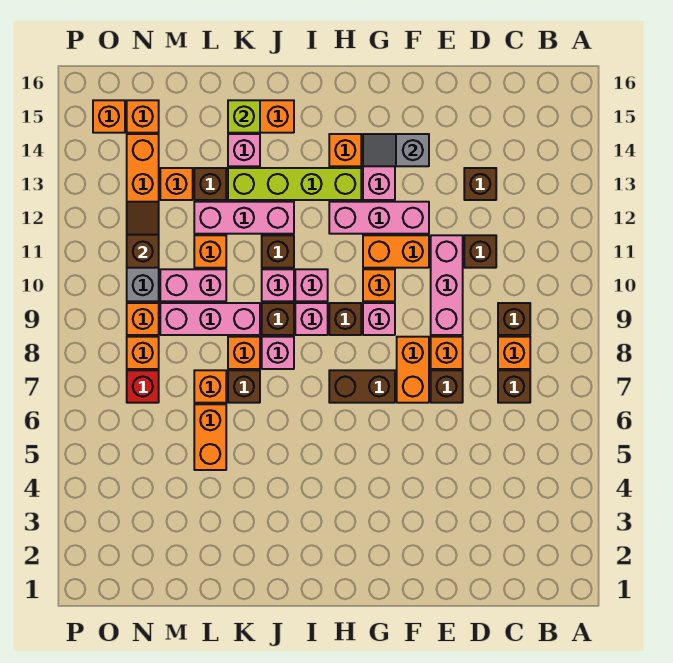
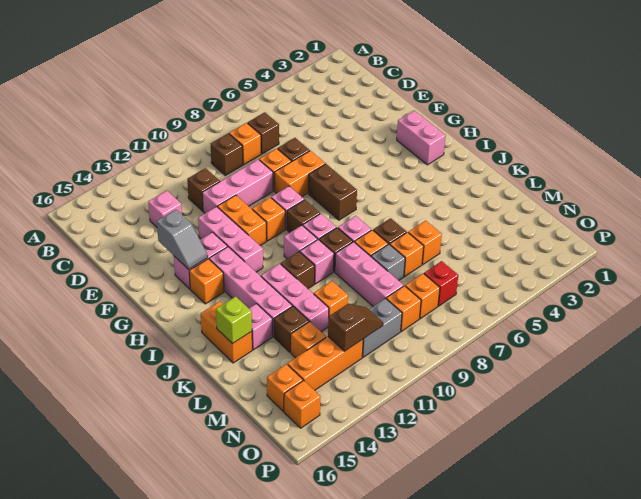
brown 1x1 brick [464,168,496,200] -> pink 1x1 brick [148,191,182,227]
lime 1x4 brick [228,168,361,200] -> pink 1x4 brick [209,247,292,337]
orange 1x2 brick [194,404,226,470] -> orange 1x1 brick [408,221,442,264]
none -> grey 1x1 brick [371,244,405,281]
pink 1x2 brick [160,269,226,301] -> pink 1x2 brick moved to [397,111,446,165]
brown 1x2 slope [127,202,159,268] -> brown 1x2 slope turned to [328,304,383,351]

